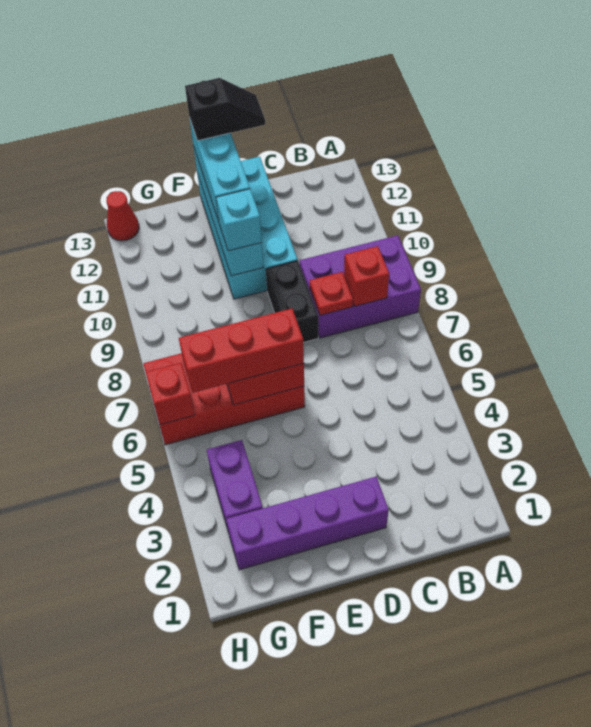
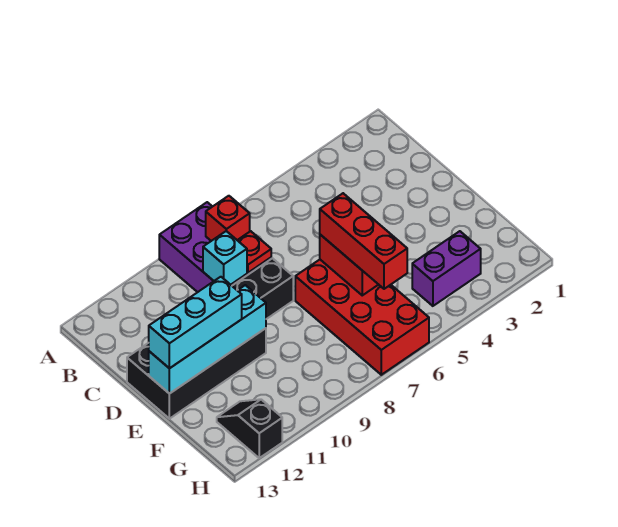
purple 1x4 brick [226,476,389,570] -> none
cyan 2x4 brick [197,157,298,299] -> black 2x4 brick [127,328,266,419]
black 1x2 slope [185,78,265,141] -> black 1x2 slope moved to [217,399,282,458]
cyan 1x1 brick [216,189,262,251] -> cyan 1x1 brick moved to [203,231,247,285]
red 1x1 brick [146,363,195,425] -> none
red 1x1 cone [106,191,139,241] -> none

